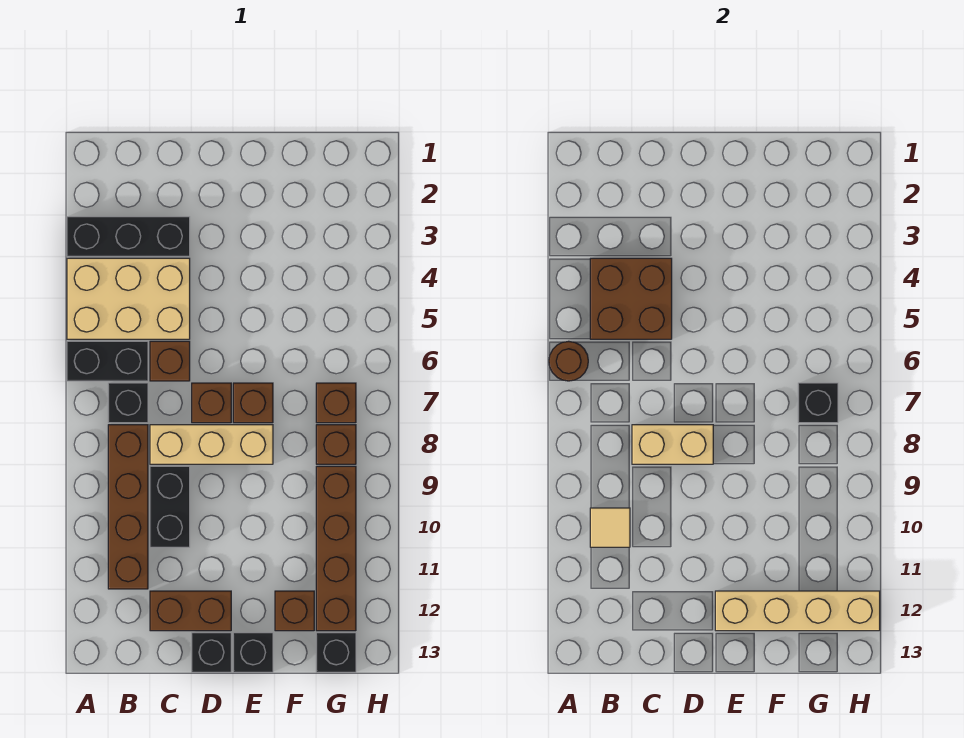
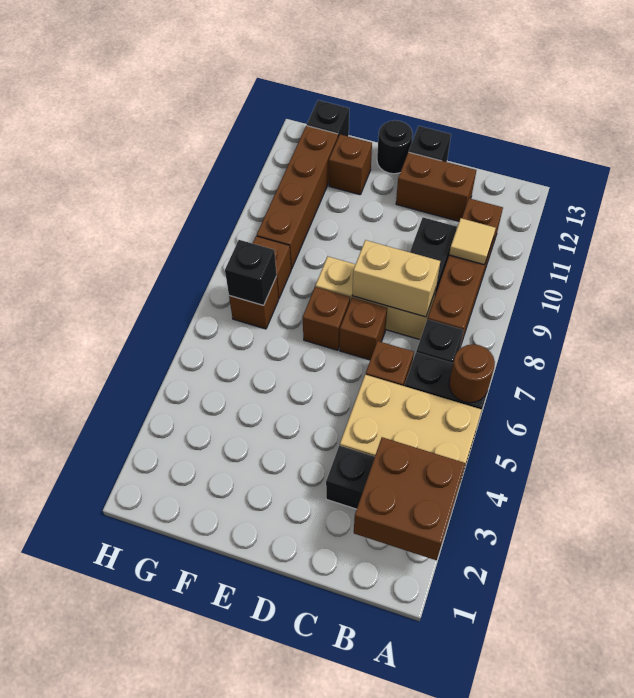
brown 2x2 brick [590,258,672,339] -> brown 2x2 brick moved to [354,437,466,560]
tan 1x4 brick [715,591,880,631] -> none
black 1x1 brick [233,633,273,672] -> black 1x1 round brick [377,120,413,174]

